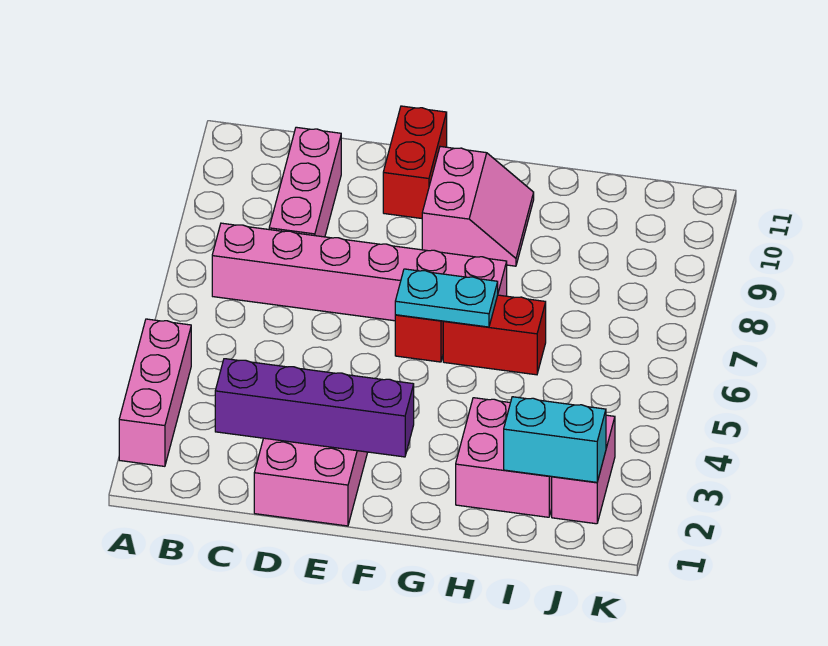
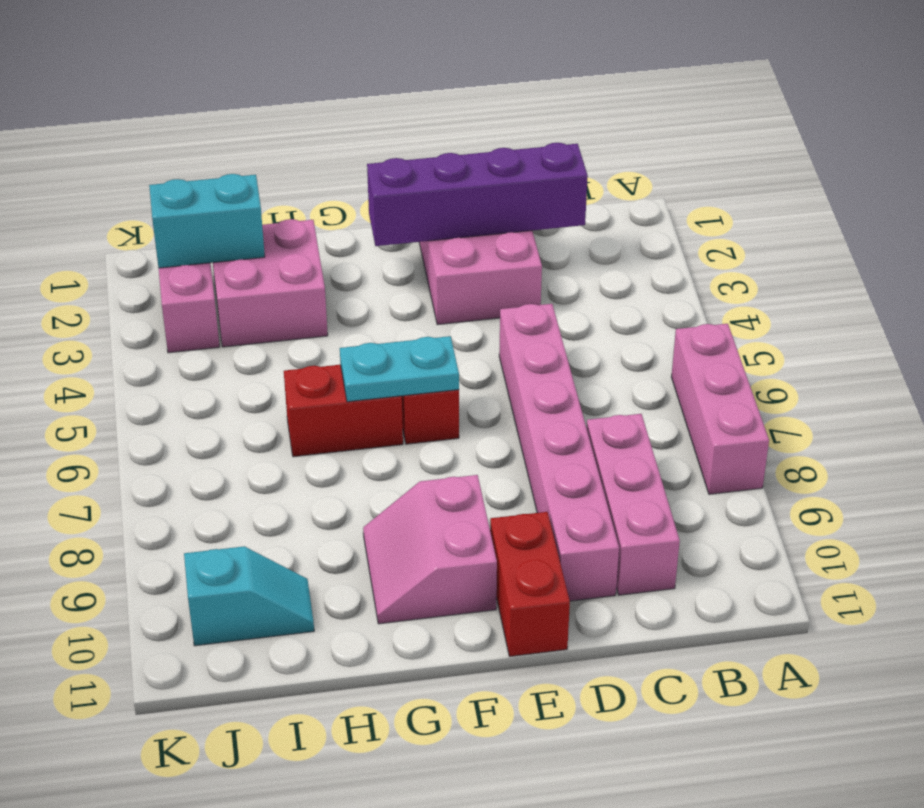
pink 1x3 brick [119,319,191,466] -> pink 1x3 brick moved to [671,324,769,494]
pink 1x6 brick [212,223,507,321] -> pink 1x6 brick turned to [499,304,619,601]
none -> cyan 1x2 slope [184,547,314,646]

